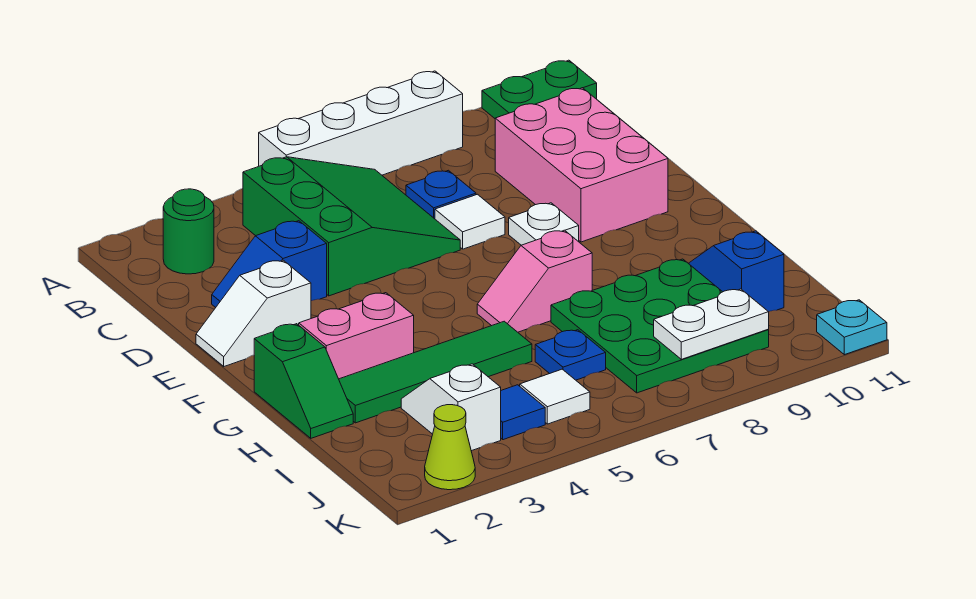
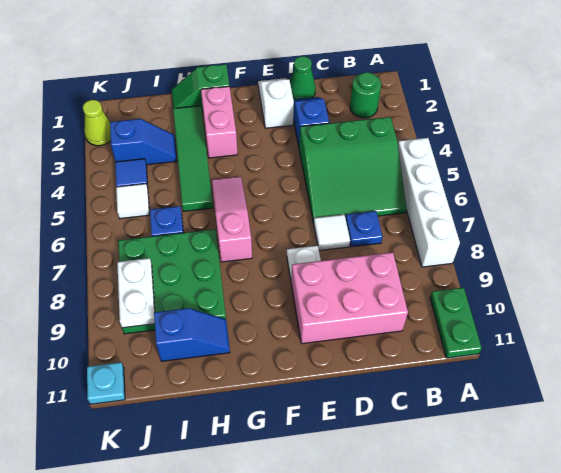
none -> green 1x1 cone [290,56,315,99]
pink 1x2 slope [477,230,592,332] -> pink 1x3 slope [212,177,252,262]
white 1x2 slope [401,364,501,451] -> blue 1x2 slope [110,119,177,165]

